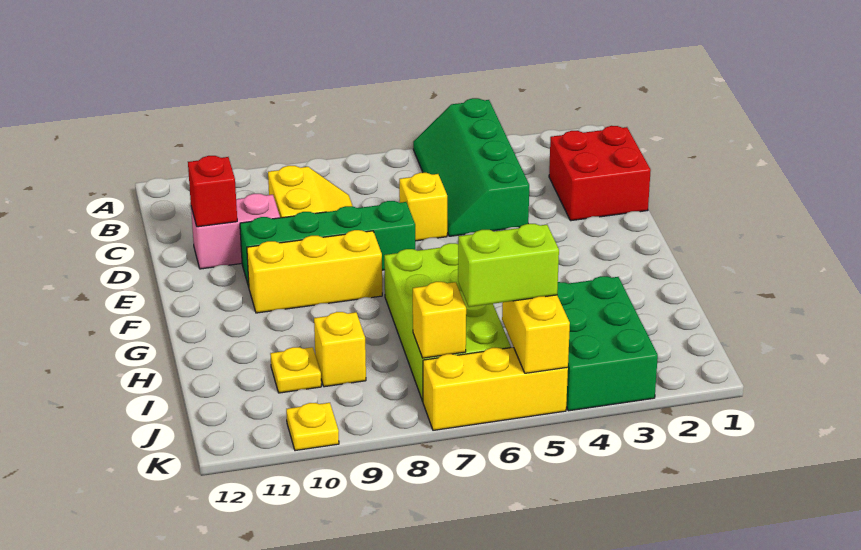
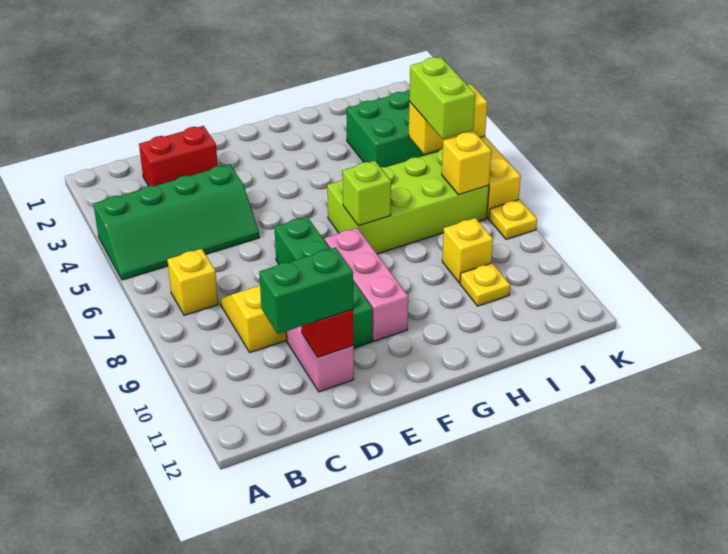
red 2x2 brick [549,126,651,221] -> red 1x2 brick [139,126,218,186]
none -> green 1x2 brick [259,248,353,334]
yellow 1x1 brick [399,173,447,241] -> yellow 1x1 brick moved to [167,249,218,315]
yellow 1x3 brick [247,230,382,313] -> pink 1x3 brick [325,228,408,341]
none -> lime 1x1 brick [342,161,391,226]
yellow 1x1 plate [286,403,339,451] -> yellow 1x1 plate moved to [489,199,537,239]

